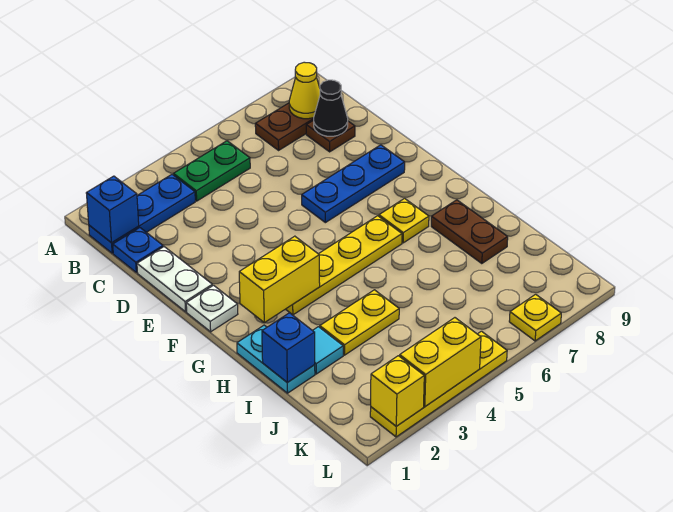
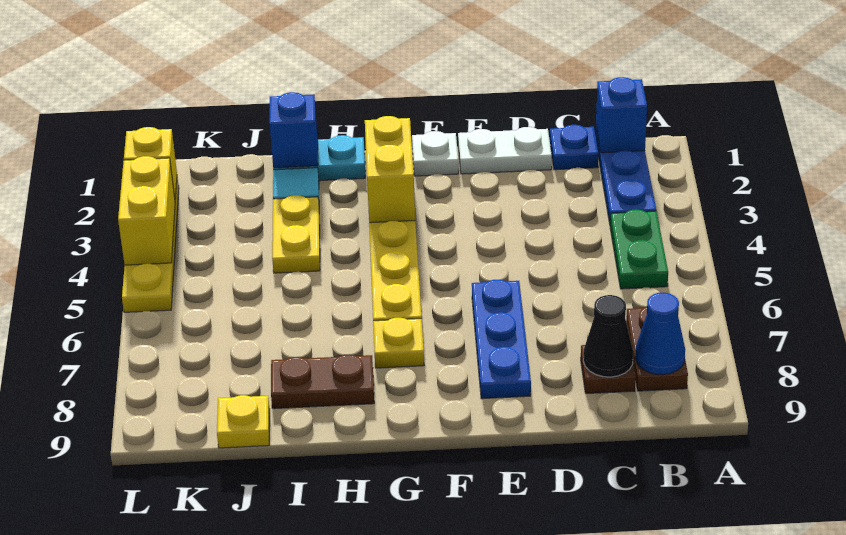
yellow 1x1 cone [289,62,320,119] -> blue 1x1 cone [635,293,685,375]
yellow 1x1 plate [509,294,561,341] -> yellow 1x1 plate moved to [217,395,270,448]

